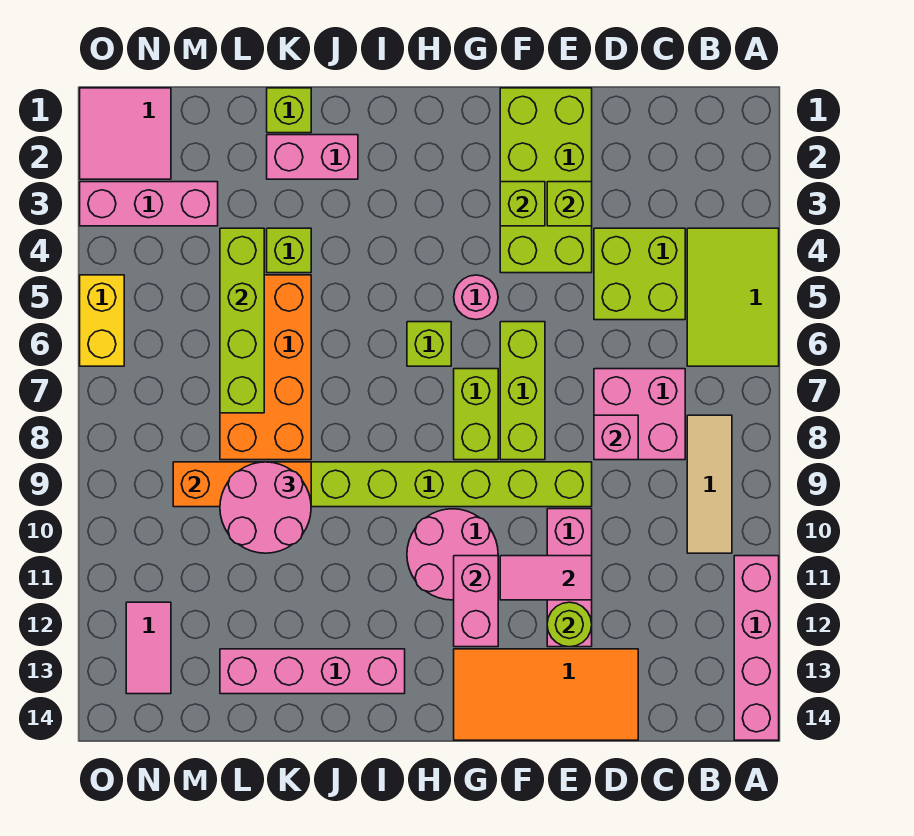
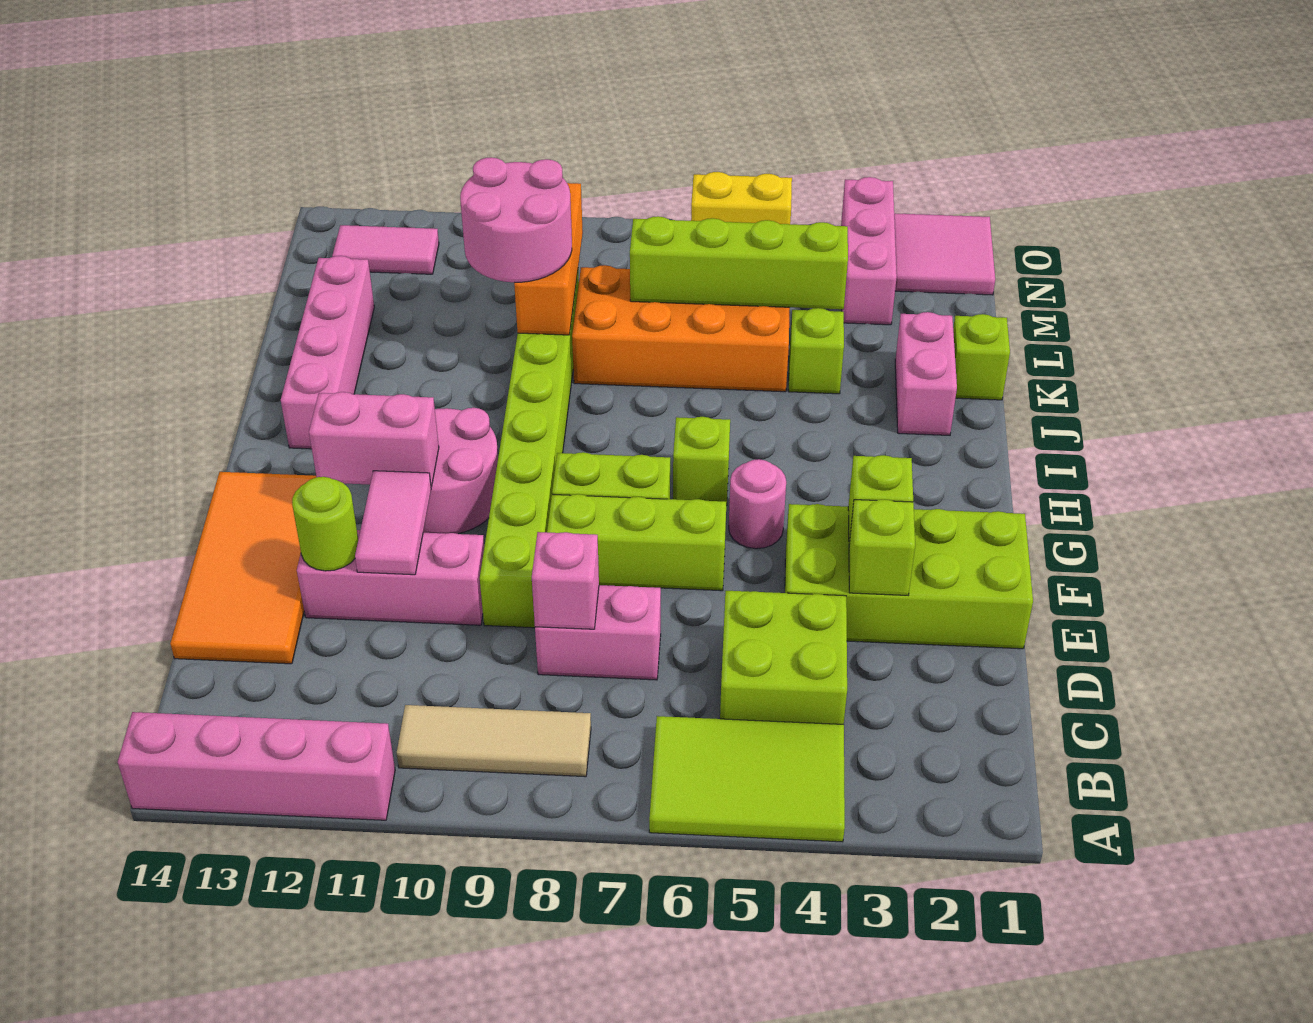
pink 2x2 brick [594,369,685,460] -> pink 1x2 brick [535,585,661,680]

